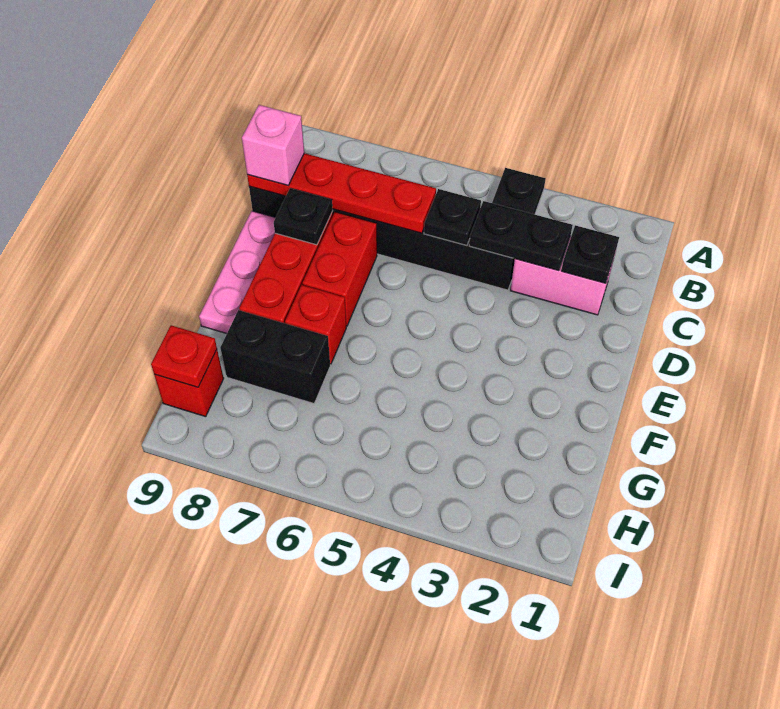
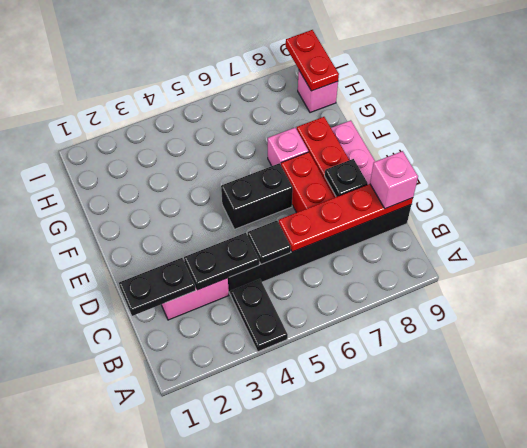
black 1x1 plate [561,225,619,284] -> black 1x2 plate [119,258,196,316]
black 1x1 plate [424,189,481,246] -> black 1x1 tile [248,221,291,264]
red 1x1 brick [285,285,346,364] -> pink 1x1 brick [268,128,308,166]
black 1x2 brick [220,310,330,403] -> black 1x2 brick moved to [221,163,293,229]
red 1x1 brick [154,350,224,417] -> pink 1x1 brick [298,71,338,113]
red 1x1 plate [151,325,217,387] -> red 1x2 plate [286,30,339,91]

